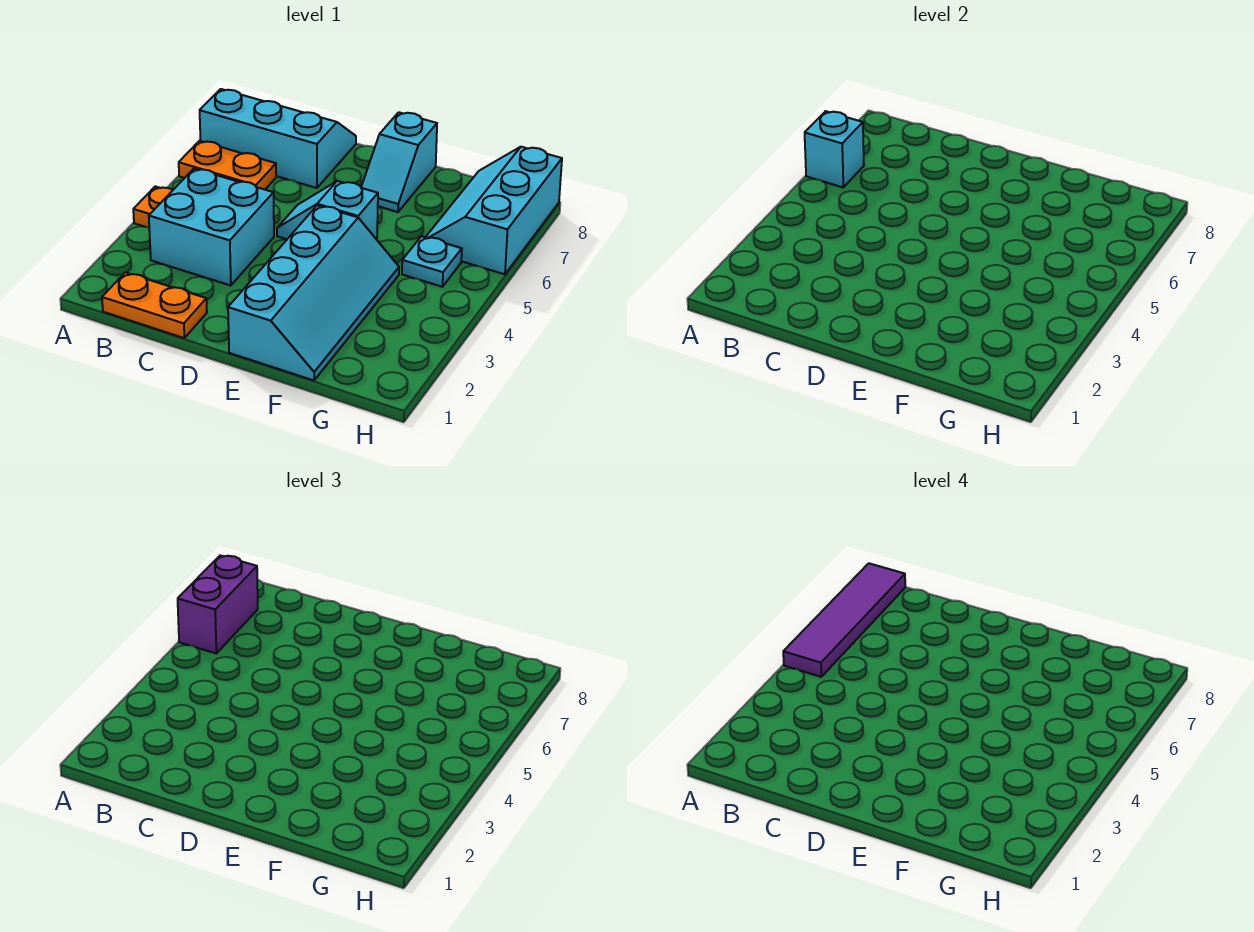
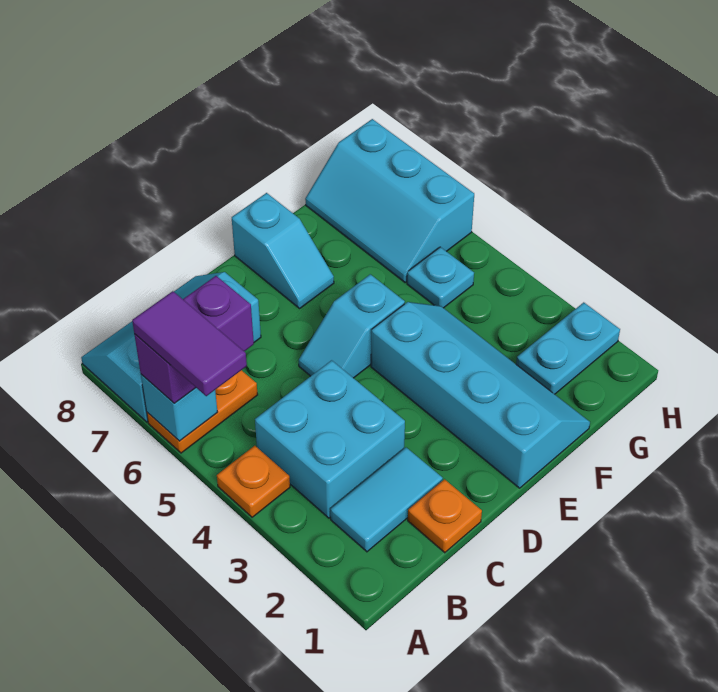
purple 1x4 tile [783,563,905,677] -> purple 1x2 tile [132,291,247,396]
purple 1x2 brick [178,555,258,653] -> purple 1x2 brick turned to [134,276,254,403]
orange 1x2 plate [102,272,207,338] -> orange 1x1 plate [408,479,482,553]
none -> cyan 1x2 tile [331,447,443,552]
none -> cyan 1x2 plate [516,302,620,394]

